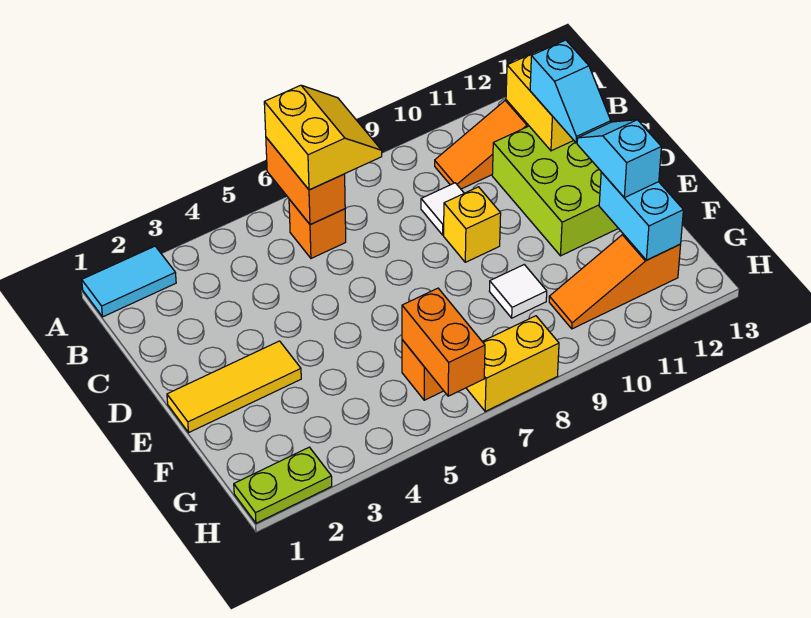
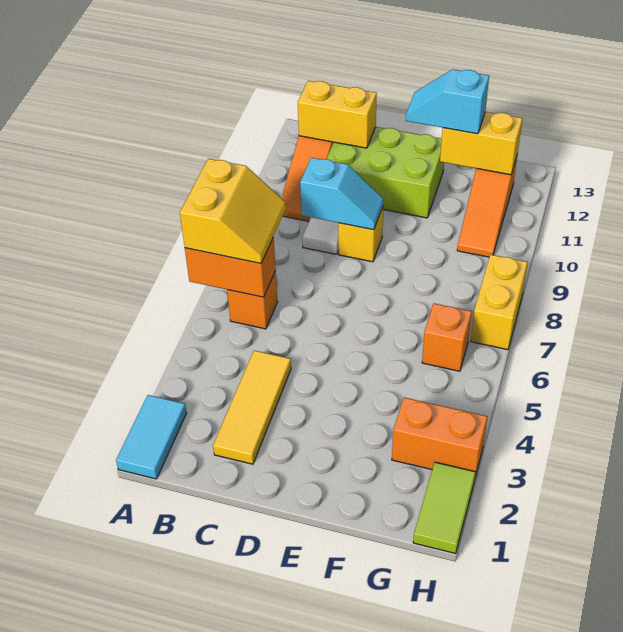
yellow 2x2 slope [264,85,382,190] -> yellow 2x2 slope turned to [180,159,286,263]
cyan 1x2 slope [530,40,611,143] -> cyan 1x2 slope moved to [300,158,383,230]
yellow 1x3 tile [167,341,301,432] -> yellow 1x3 tile moved to [213,351,291,464]
white 1x1 tile [489,265,547,318] -> none
cyan 1x2 brick [599,172,683,260] -> yellow 1x2 brick [440,112,522,175]
orange 1x2 brick [402,288,485,396] -> orange 1x2 brick moved to [392,398,488,477]
lime 1x2 plate [234,447,332,523] -> lime 1x2 tile [413,462,476,553]

